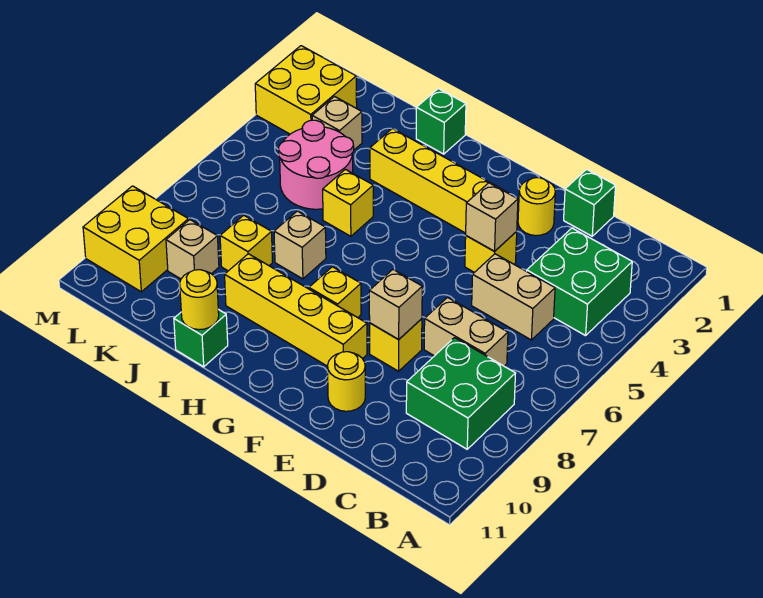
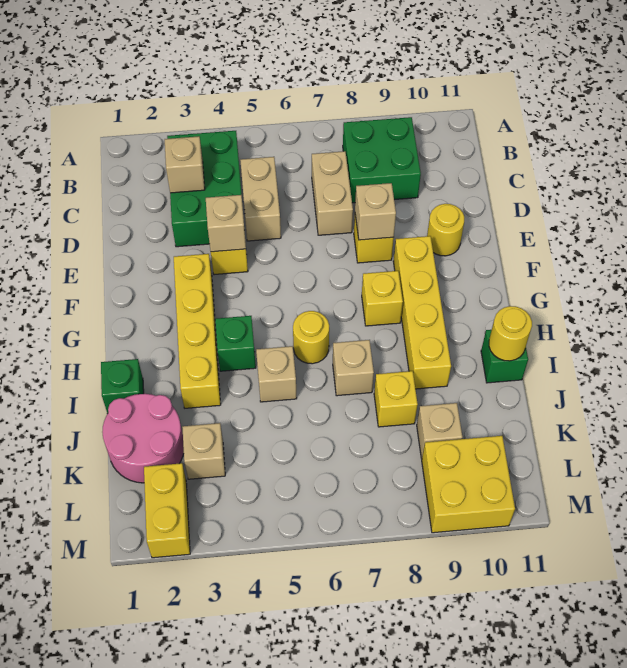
green 2x2 brick [527,228,632,336] -> green 2x3 brick [167,131,242,247]
none -> tan 1x1 brick [165,136,205,193]
green 1x1 brick [564,169,616,236] -> green 1x1 brick moved to [215,316,256,371]
yellow 1x1 round brick [518,178,555,236] -> yellow 1x1 round brick moved to [293,311,329,364]
yellow 1x1 brick [323,169,373,236] -> tan 1x1 brick [256,346,297,402]
pink 2x2 round brick [278,120,354,209] -> pink 2x2 round brick moved to [102,394,184,483]
yellow 2x2 brick [255,46,357,134] -> yellow 1x2 brick [144,463,190,558]

